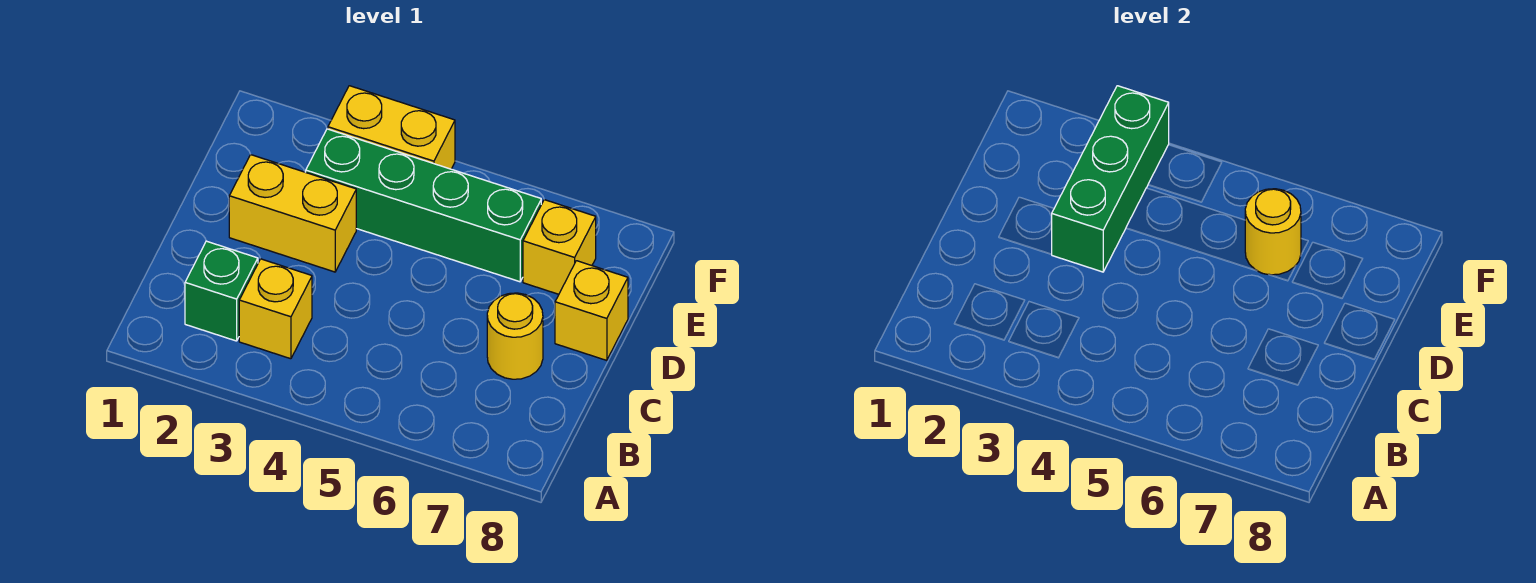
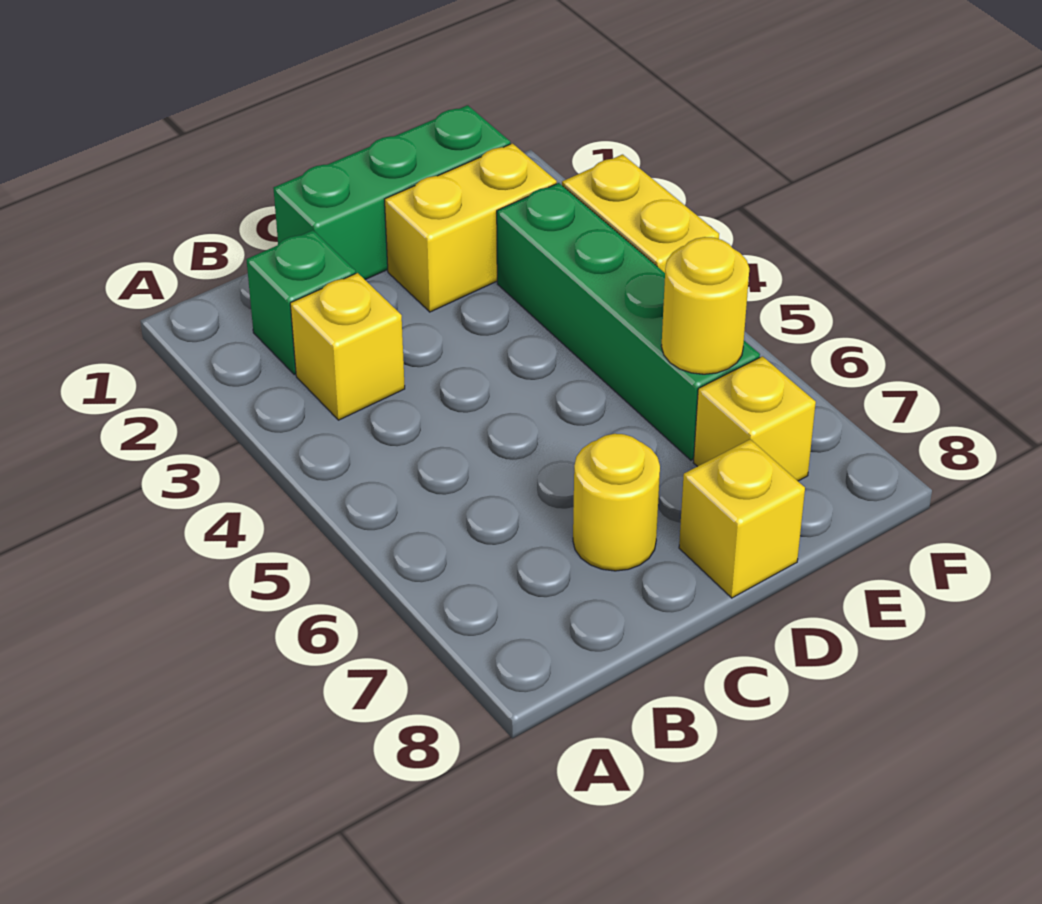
yellow 1x2 brick [229,155,356,272] -> yellow 1x2 brick turned to [385,143,557,312]
green 1x3 brick [1051,86,1169,272] -> green 1x3 brick moved to [273,105,510,280]

